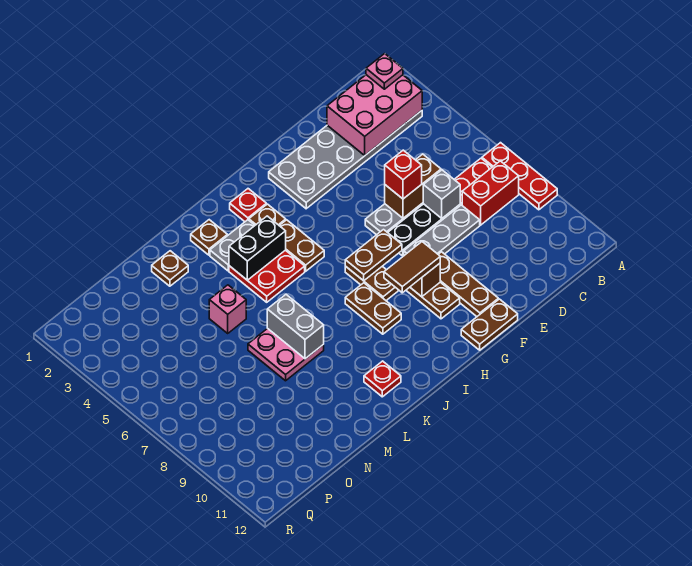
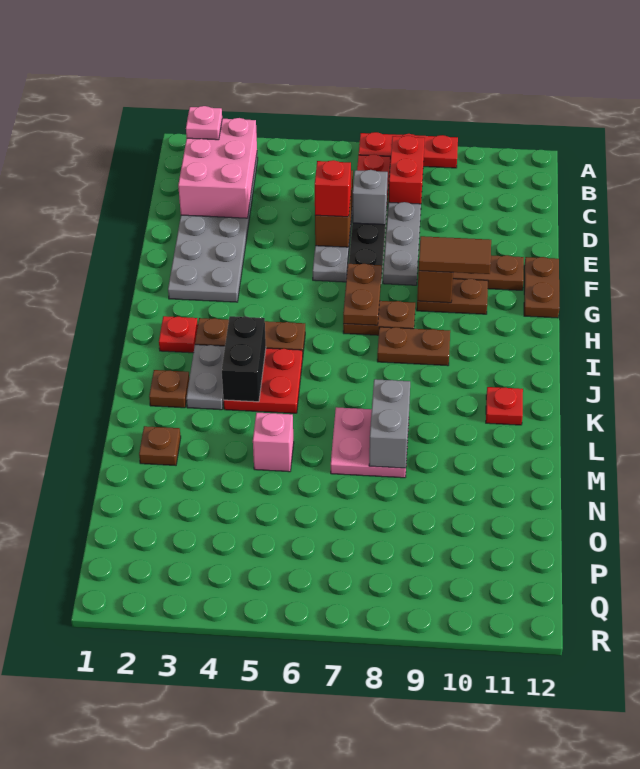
brown 1x2 tile [384,242,440,293] -> brown 1x2 tile turned to [419,236,491,274]
grey 1x2 brick [267,295,324,359] -> grey 1x2 brick turned to [369,379,410,468]

